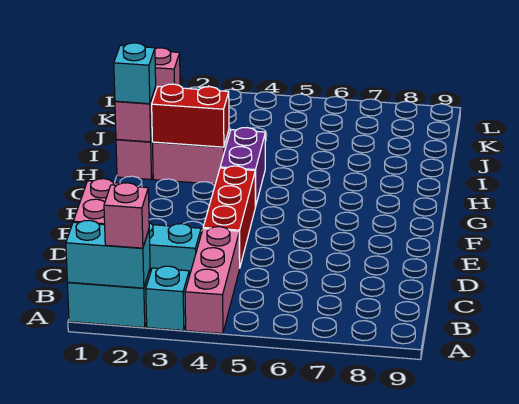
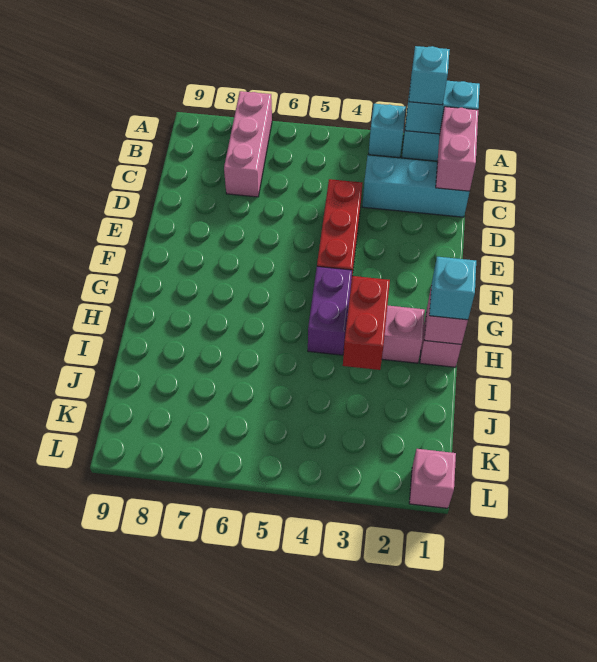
pink 1x1 brick [104,183,149,248] -> cyan 1x1 brick [409,46,450,105]
pink 1x3 brick [185,227,240,334] -> pink 1x3 brick moved to [224,91,272,197]
red 1x2 brick [152,84,229,147] -> red 1x2 brick turned to [343,276,390,370]

